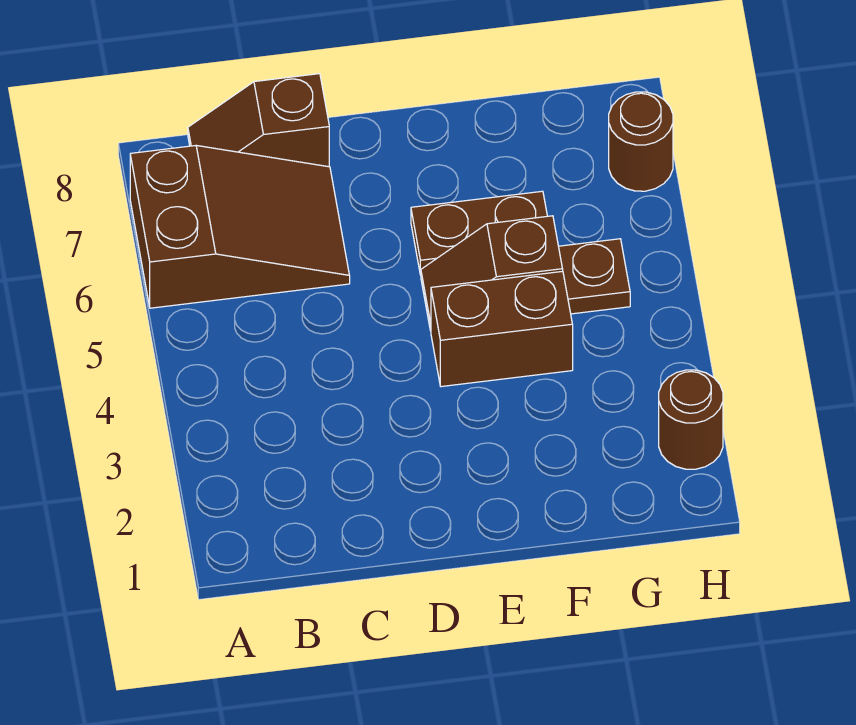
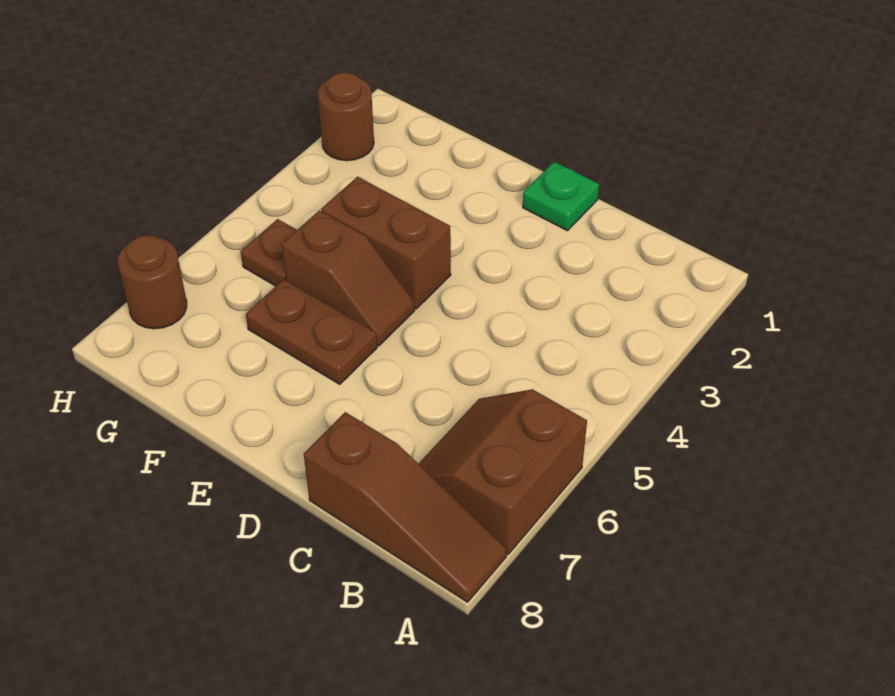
brown 2x3 slope [130,146,350,308] -> brown 2x2 slope [419,389,587,554]
brown 1x2 slope [188,74,329,167] -> brown 1x3 slope [304,412,507,602]
none -> green 1x1 plate [523,162,599,231]

